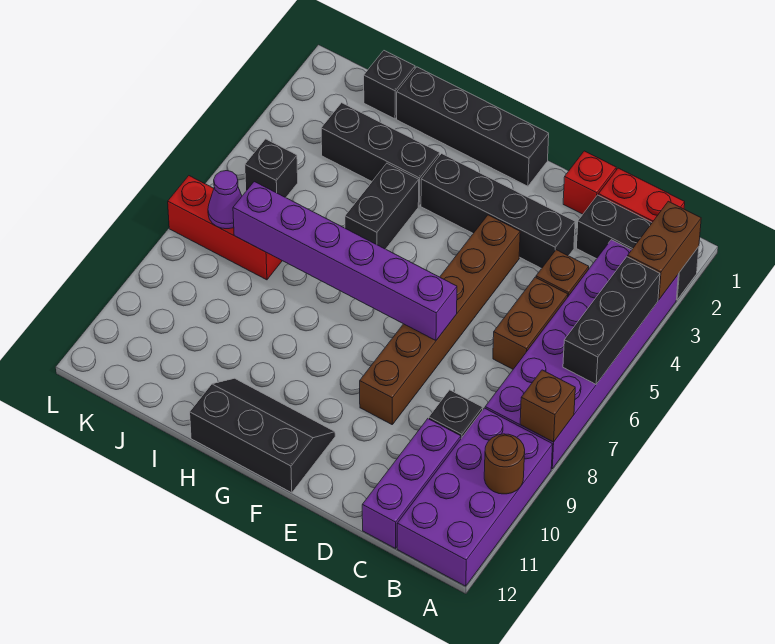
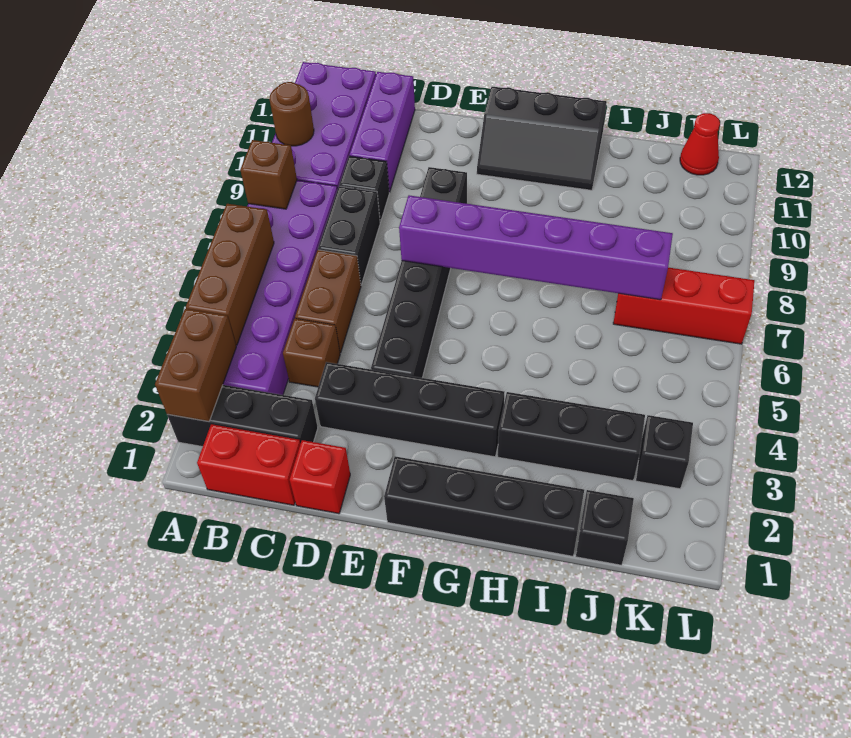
black 1x3 brick [563,257,660,384] -> brown 1x3 brick [186,204,274,345]
brown 1x6 brick [360,215,520,424] -> black 1x6 brick [371,167,467,378]
black 1x2 brick [345,163,419,249] -> black 1x2 brick moved to [318,186,380,285]
black 1x1 brick [245,139,298,198] -> black 1x1 brick moved to [636,415,693,489]
purple 1x1 cone [208,171,242,229] -> none
none -> red 1x1 cone [680,113,720,175]

